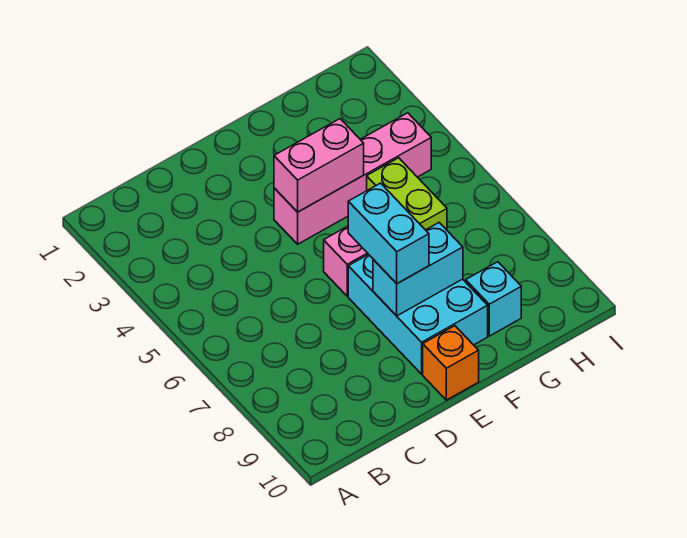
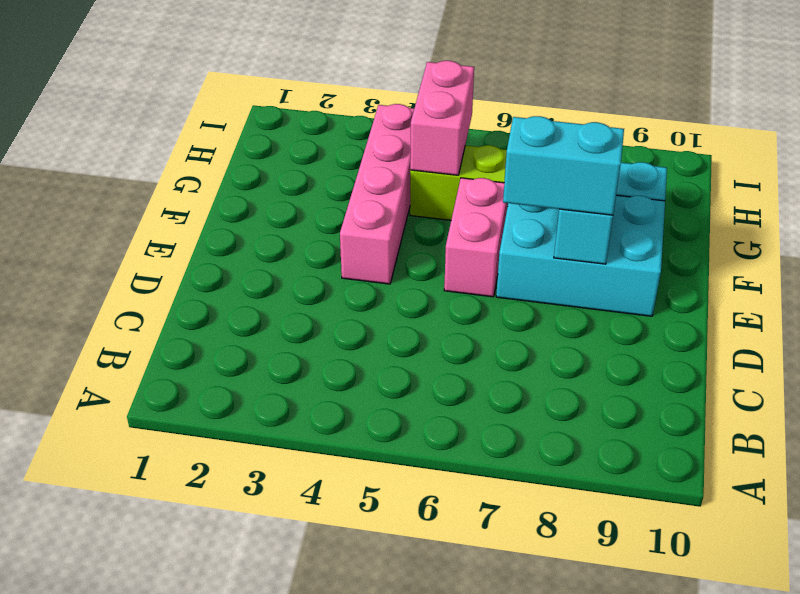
pink 1x2 brick [274,119,364,212] -> pink 1x2 brick moved to [410,61,474,175]
orange 1x1 brick [423,326,479,400] -> none

